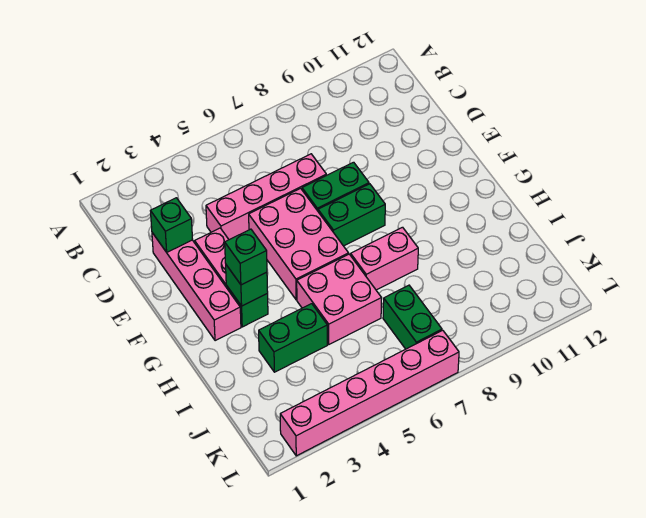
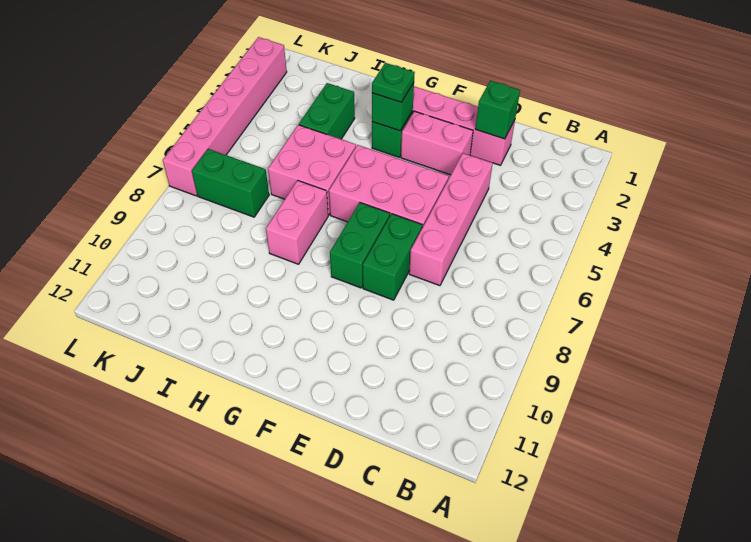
green 1x1 brick [225,229,267,285] -> green 1x1 plate [372,63,415,102]

